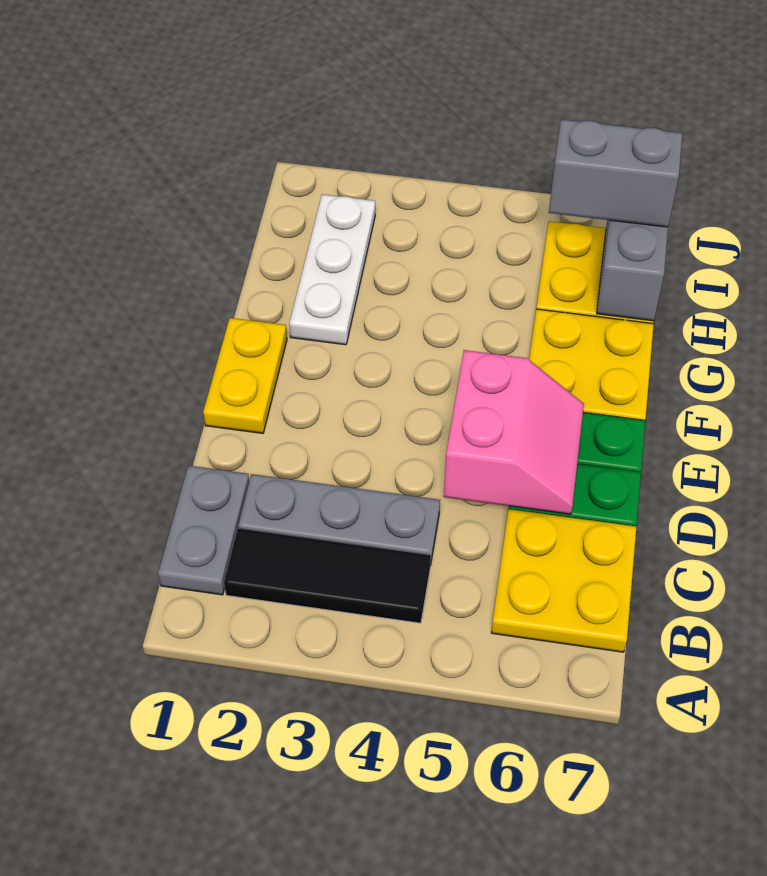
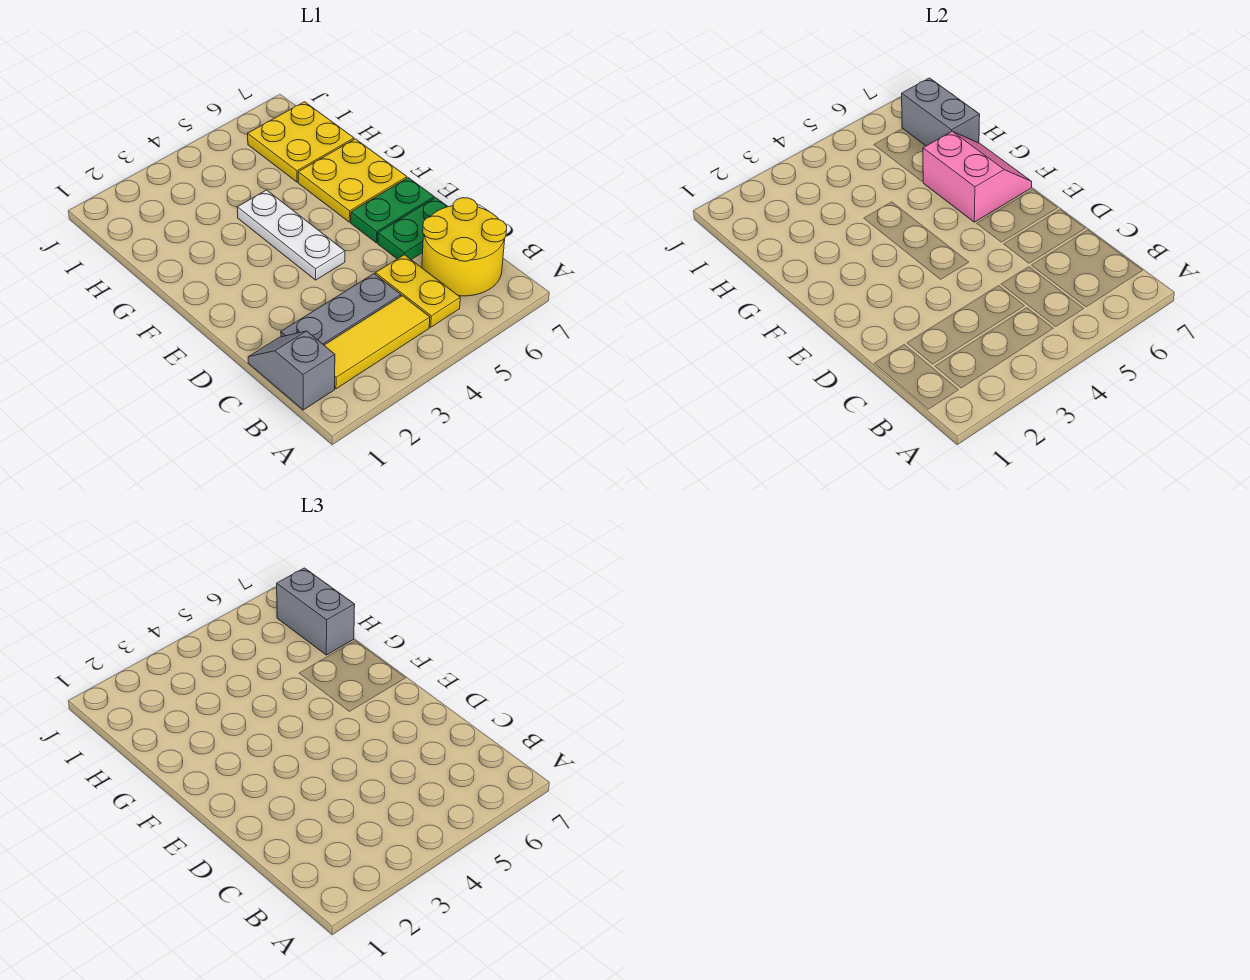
grey 1x2 plate [158,466,249,595] -> grey 1x2 slope [248,331,335,410]
black 1x3 tile [224,528,431,623] -> yellow 1x3 tile [324,296,430,389]
yellow 2x2 plate [491,509,637,652] -> yellow 2x2 round brick [422,198,507,296]
pink 2x2 slope [444,350,584,514] -> pink 2x2 slope moved to [923,131,1032,222]
yellow 1x2 plate [203,318,287,433] -> yellow 1x2 plate moved to [375,255,460,327]
white 1x3 plate [289,194,375,345] -> white 1x3 plate moved to [237,190,345,280]
grey 1x2 brick [549,119,682,227] -> grey 1x2 brick turned to [277,568,355,655]

